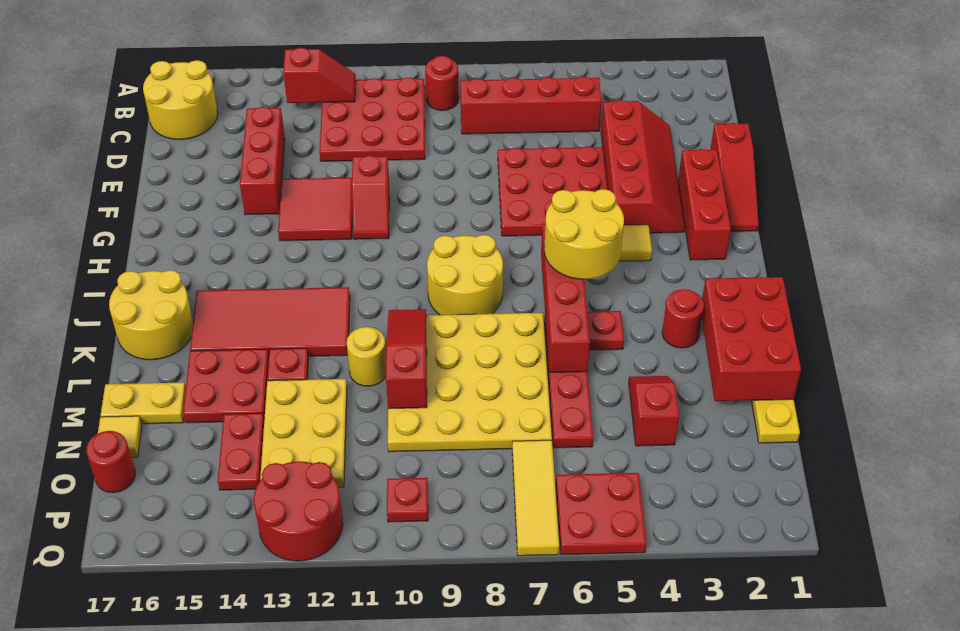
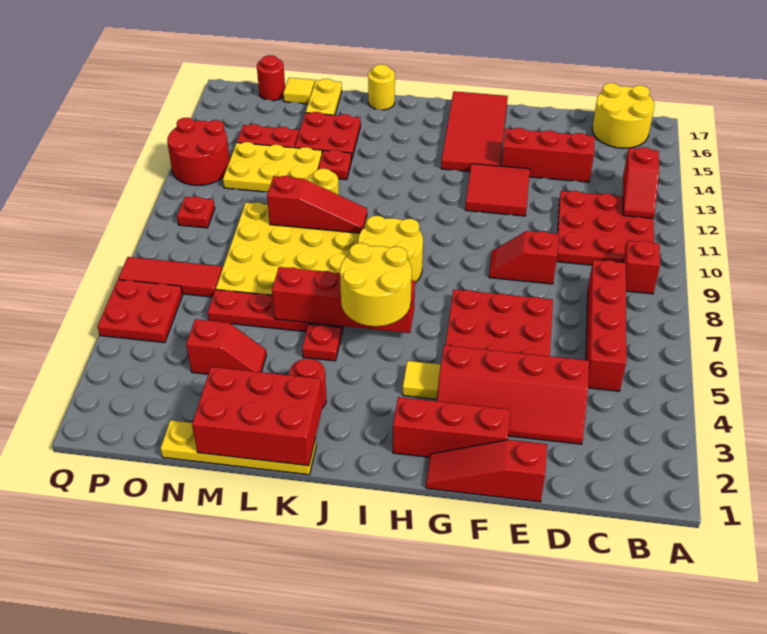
red 1x1 round brick [425,56,459,110] -> red 1x1 brick [623,241,660,294]
red 1x2 slope [352,155,389,239] -> red 1x2 slope moved to [489,231,559,284]
red 2x4 tile [190,287,350,356] -> red 2x4 tile moved to [441,91,508,172]
yellow 2x2 round brick [109,270,193,360] -> yellow 1x1 round brick [368,64,395,110]
yellow 1x3 tile [512,440,559,556] -> red 1x3 tile [118,257,222,297]

